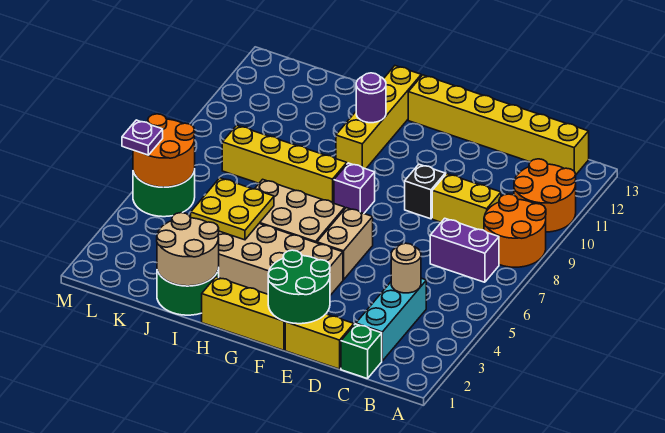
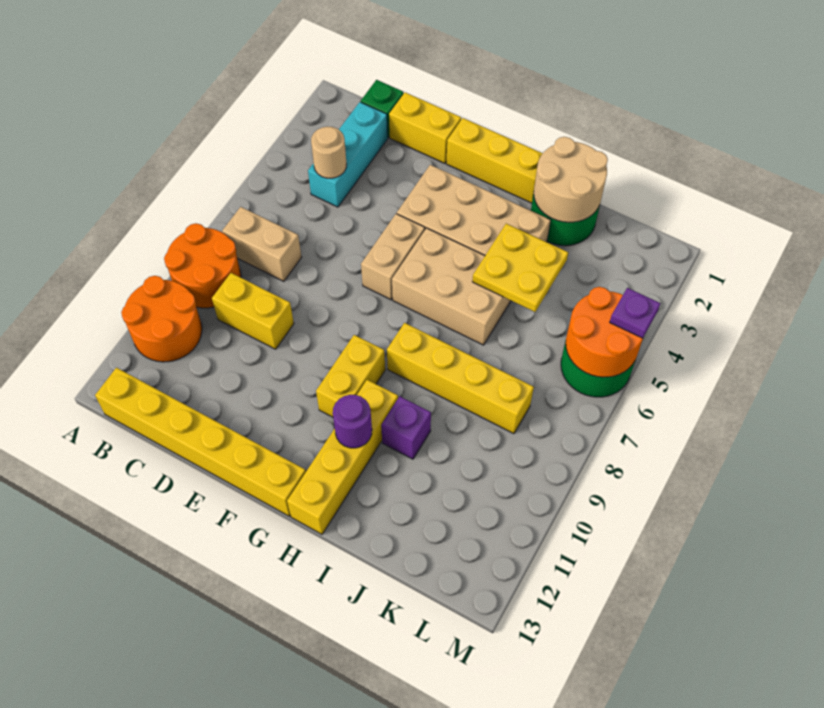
purple 1x2 brick [430,218,499,282] -> tan 1x2 brick [222,207,302,281]
green 2x2 round brick [268,250,330,324] -> none
black 1x1 brick [405,164,445,219] -> none
purple 1x1 brick [334,163,375,213] -> purple 1x1 brick moved to [381,396,431,459]
none -> yellow 1x2 brick [316,335,385,417]

